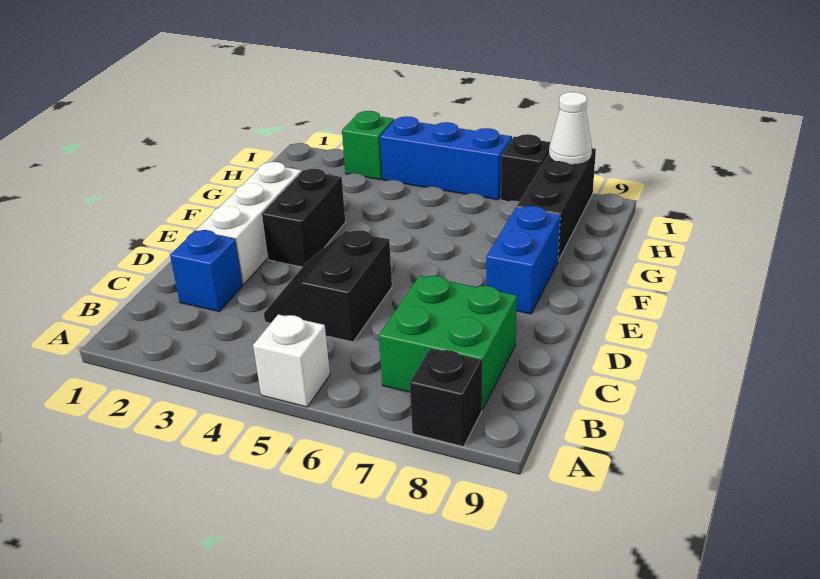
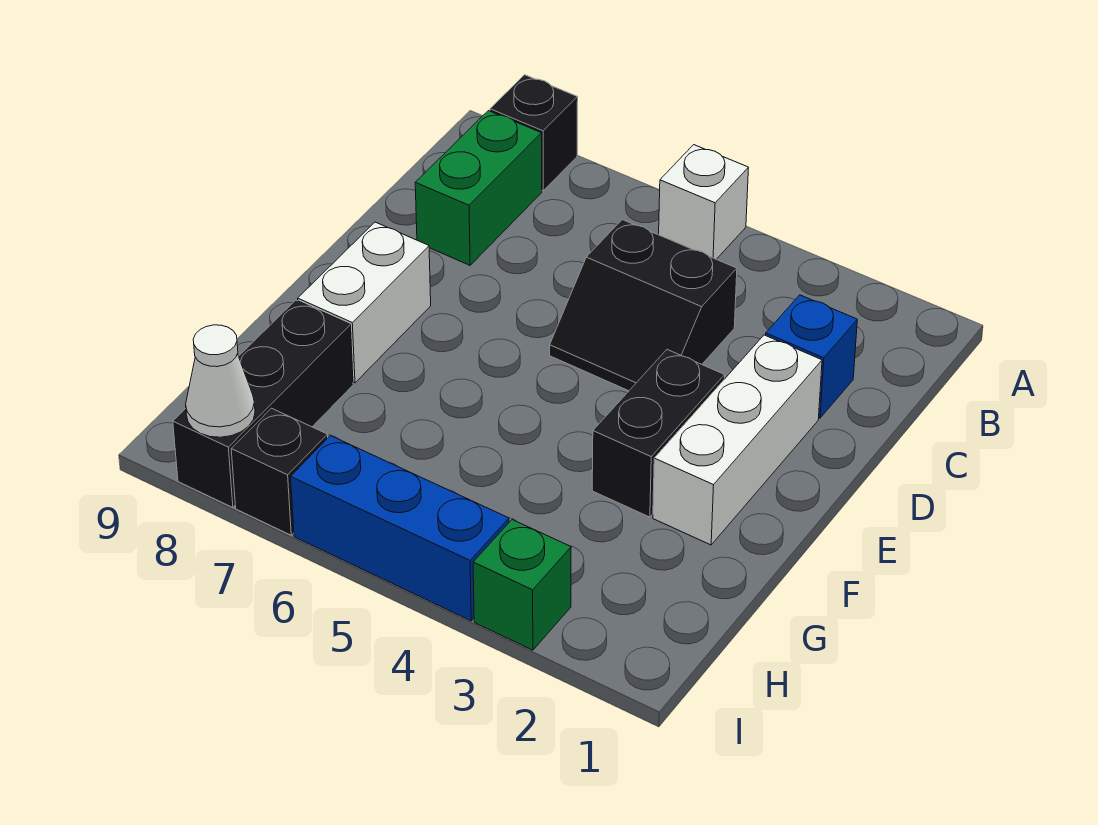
green 2x2 brick [379,276,517,410] -> green 1x2 brick [415,111,542,265]
black 2x2 slope [264,230,392,342] -> black 2x2 slope turned to [550,220,737,391]
blue 1x2 brick [486,206,560,314] -> white 1x2 brick [298,222,431,383]

